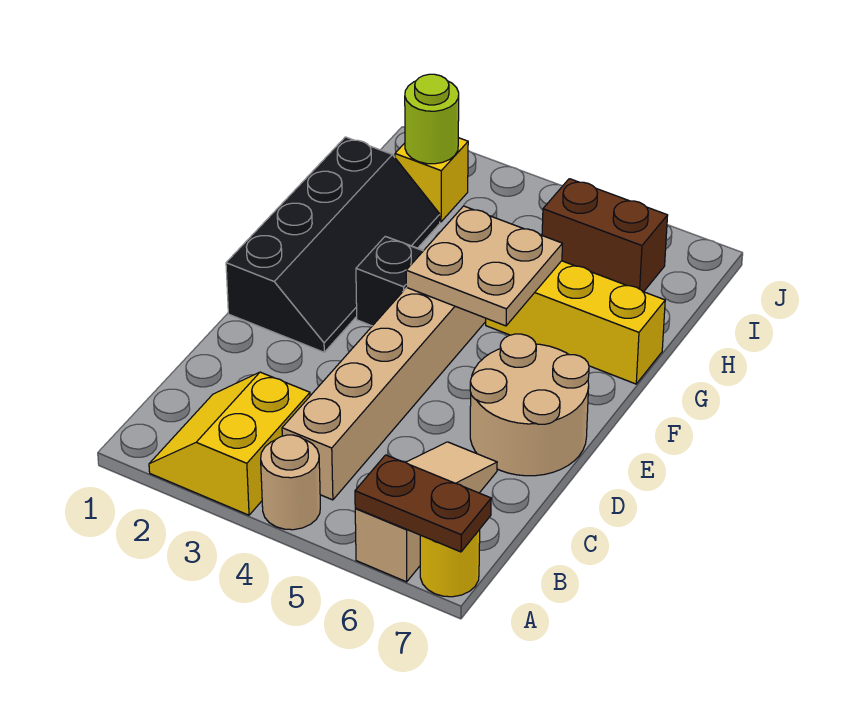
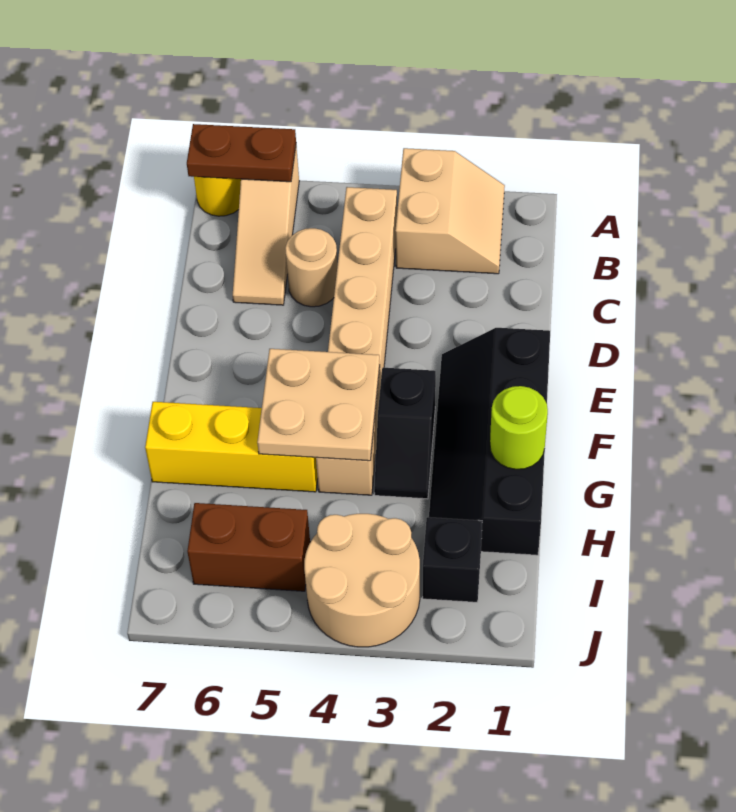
yellow 2x2 slope [149,372,310,515] -> tan 2x2 slope [395,148,505,274]
tan 1x1 round brick [261,435,320,530] -> tan 1x1 round brick moved to [285,228,338,307]
tan 2x2 round brick [470,334,589,476] -> tan 2x2 round brick moved to [304,514,420,647]
yellow 1x1 brick [395,138,468,222] -> black 1x1 brick [423,517,482,602]
lime 1x1 round brick [405,74,459,164] -> lime 1x1 round brick moved to [490,386,548,469]

